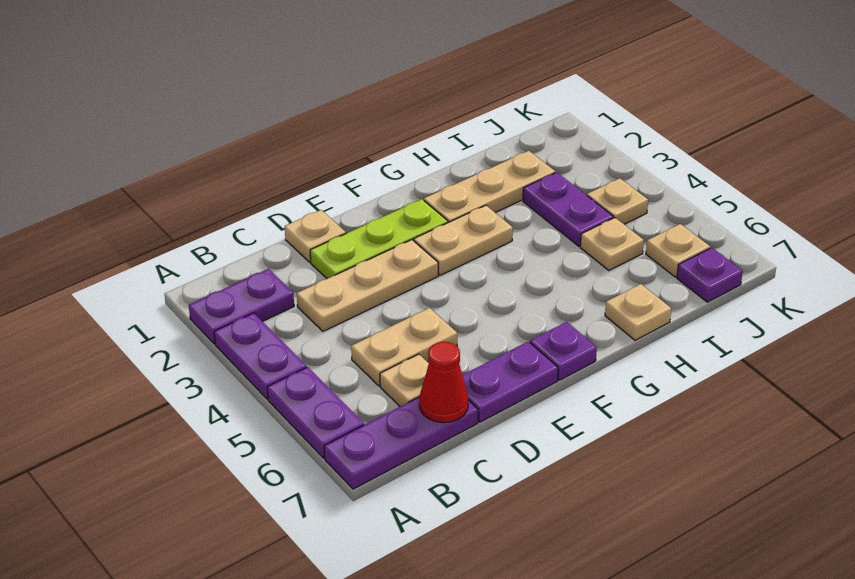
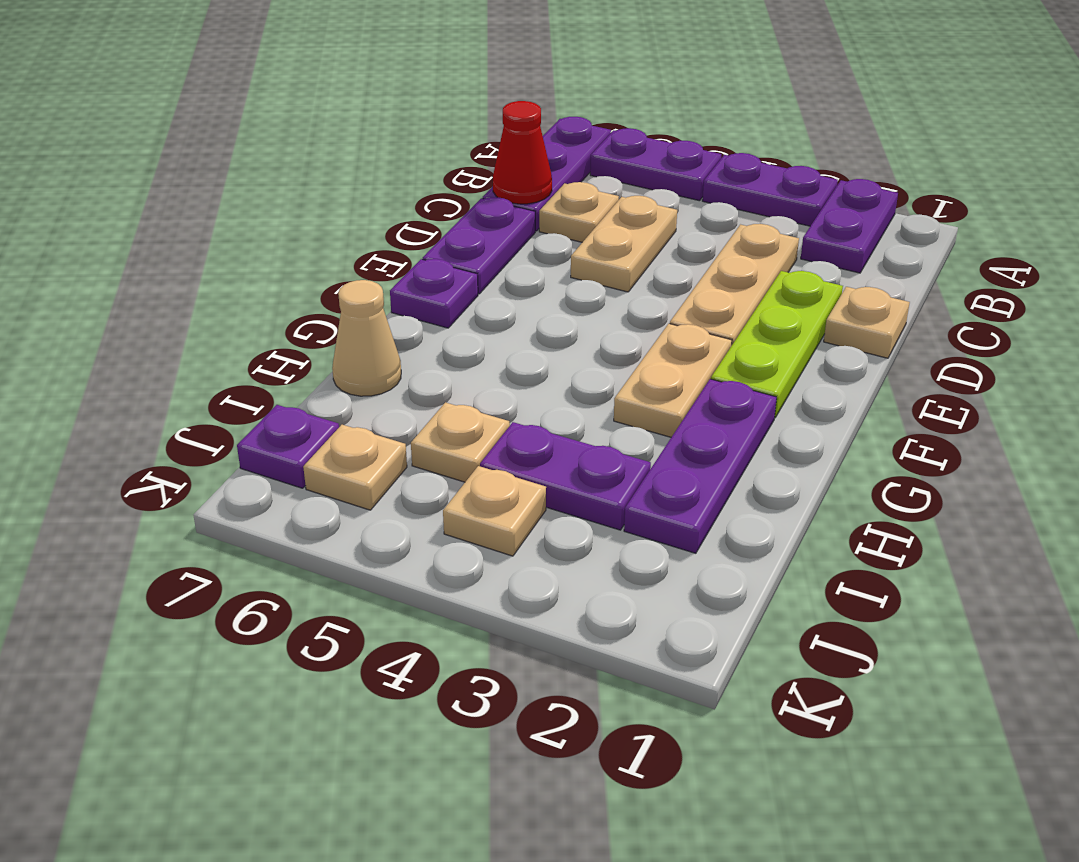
tan 1x3 plate [424,151,555,222] -> purple 1x3 plate [624,379,777,553]
tan 1x1 plate [605,284,671,340] -> tan 1x1 cone [332,280,401,396]

